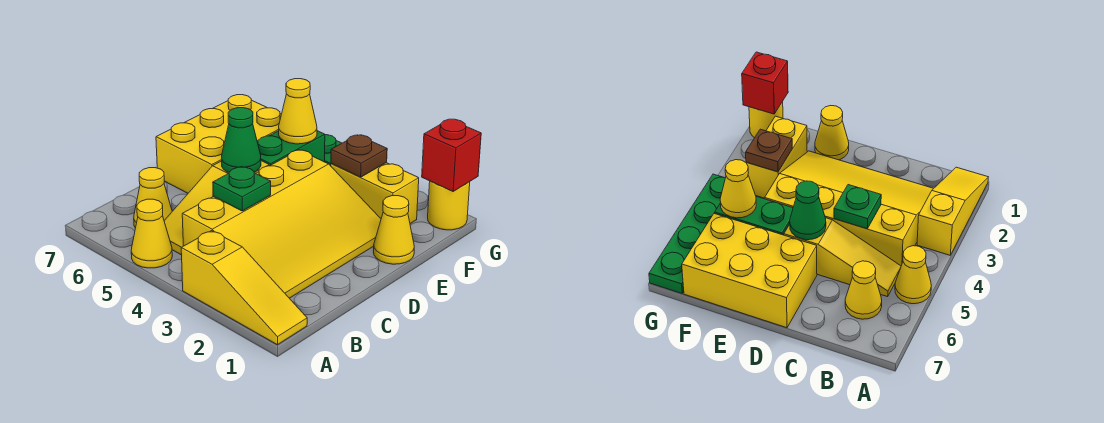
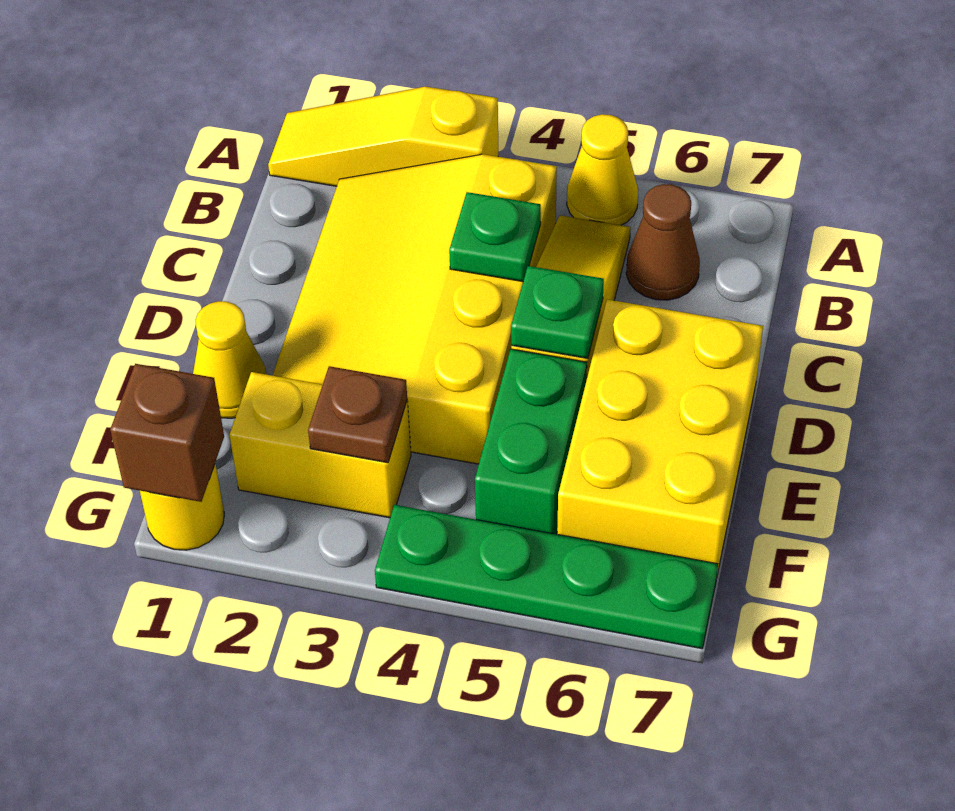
yellow 1x1 cone [134,168,172,228] -> brown 1x1 cone [626,184,700,300]
green 1x1 cone [222,108,261,172] -> green 1x1 plate [511,266,604,358]
yellow 1x1 cone [279,79,317,144] -> none
red 1x1 brick [422,119,481,191] -> brown 1x1 brick [110,364,224,502]

